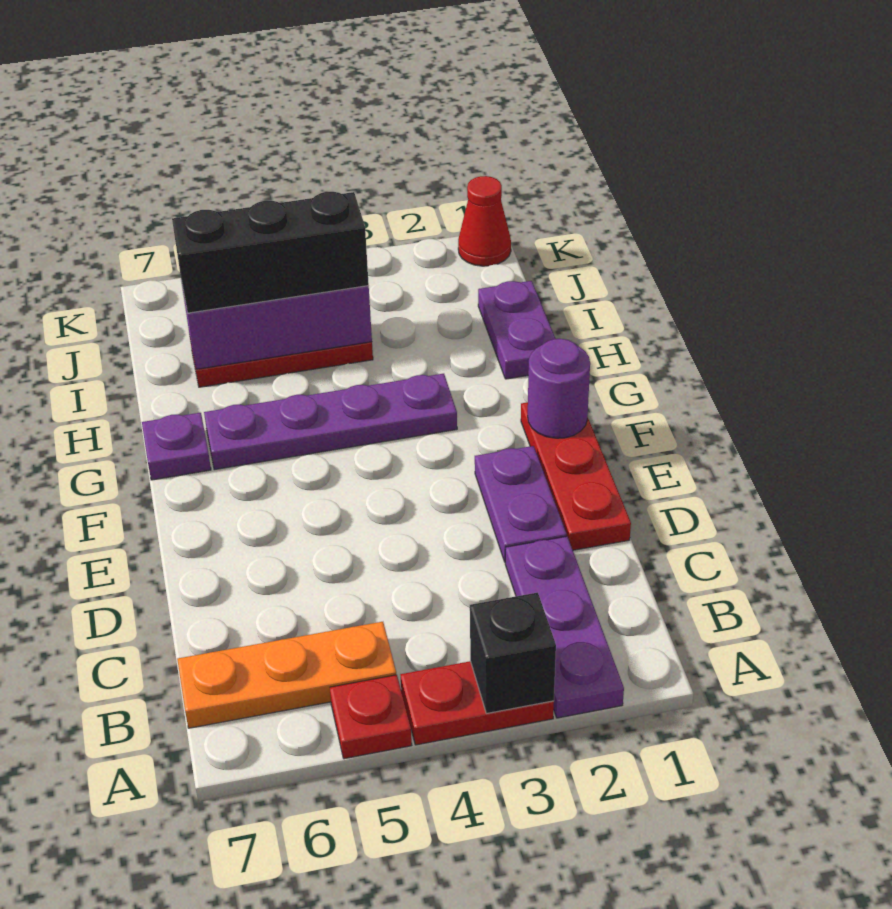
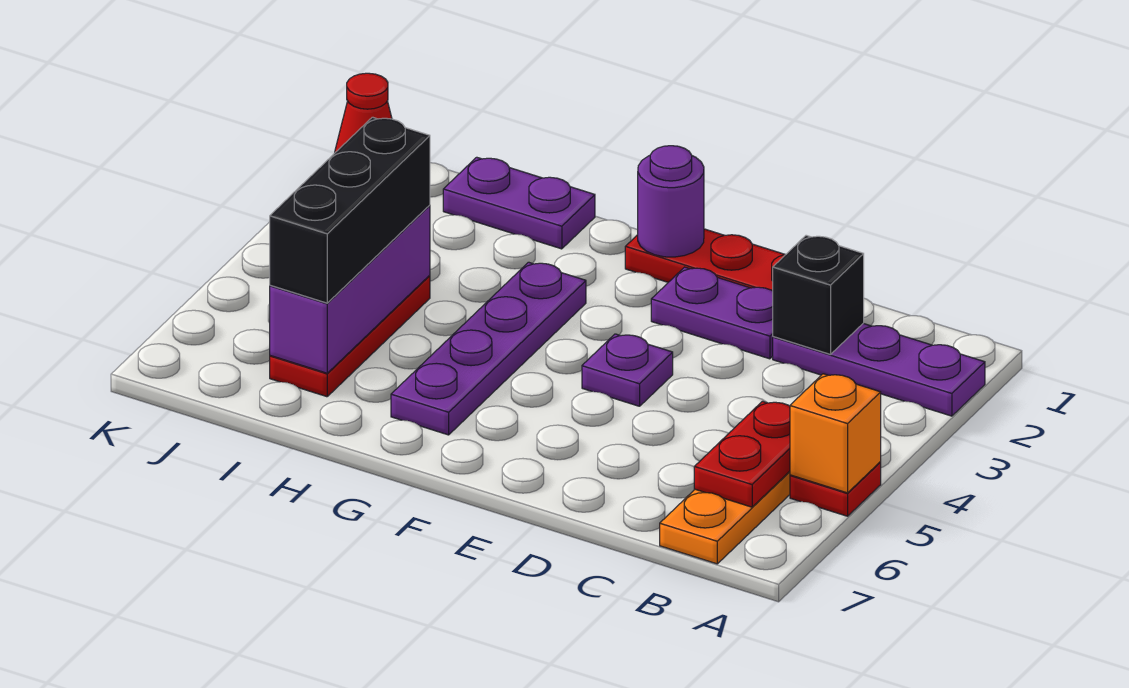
red 1x2 plate [400,661,554,745] -> red 1x2 plate moved to [694,401,790,507]
black 1x1 brick [470,593,556,714] -> black 1x1 brick moved to [773,235,864,355]
none -> orange 1x1 brick [790,374,881,493]
purple 1x1 plate [142,413,211,480] -> purple 1x1 plate moved to [582,334,673,406]

